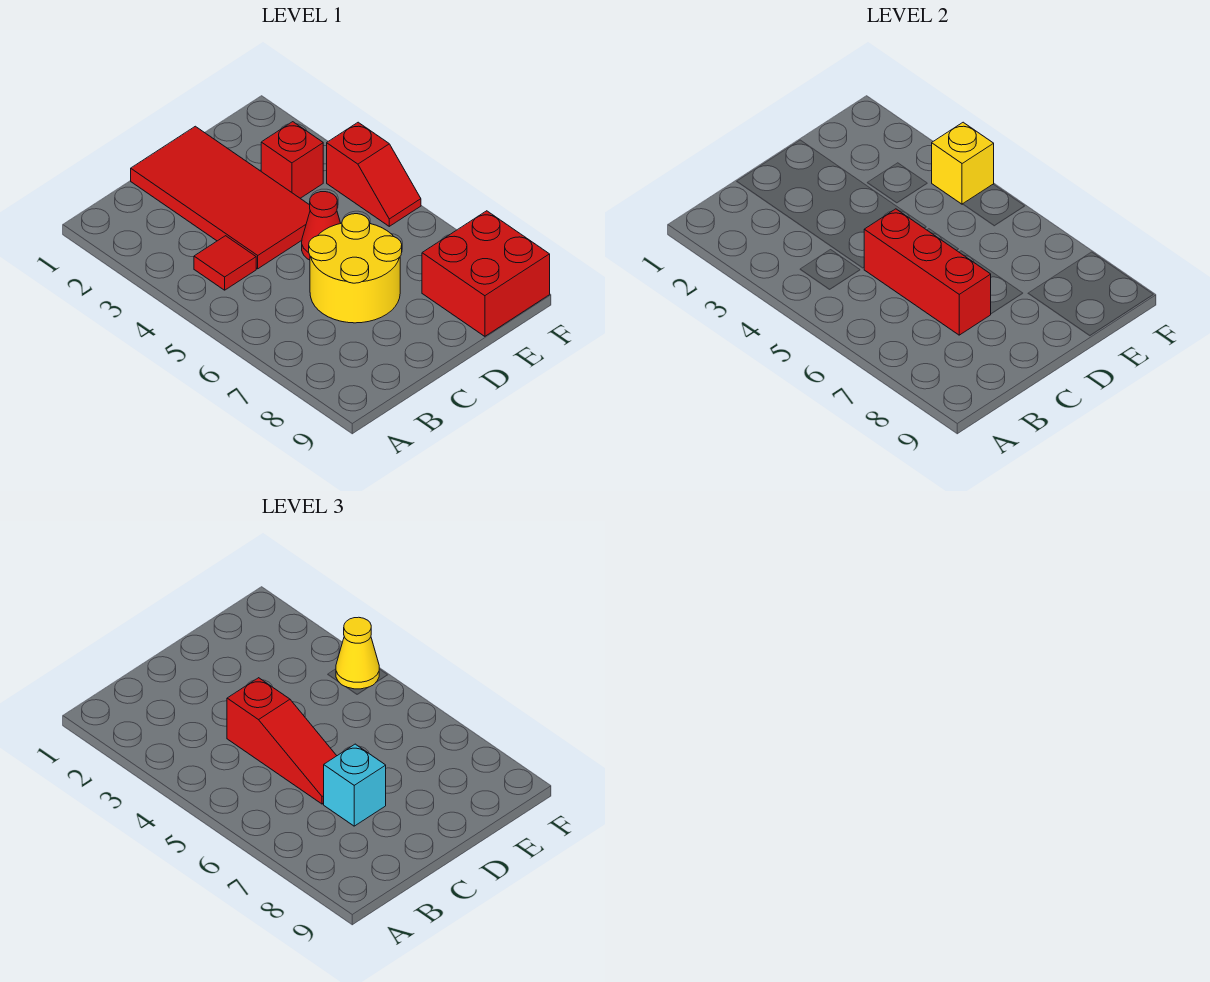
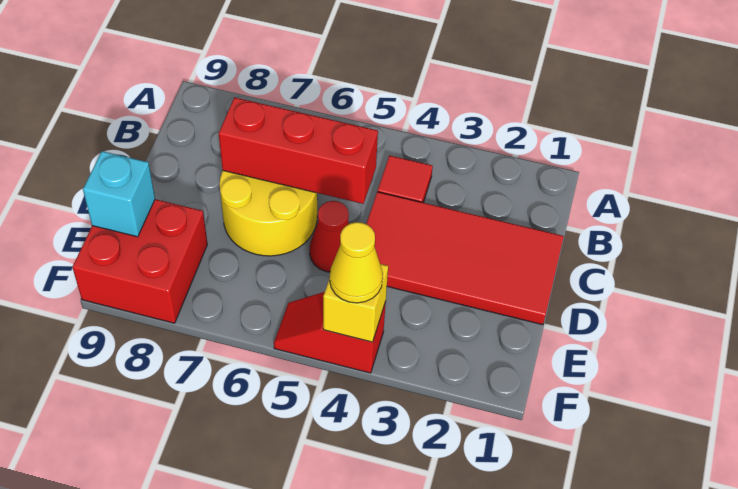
red 1x3 slope [227,678,337,804] -> none
cyan 1x1 brick [324,744,386,826] -> cyan 1x1 brick moved to [83,151,155,237]
red 1x1 brick [261,122,323,198] -> none

